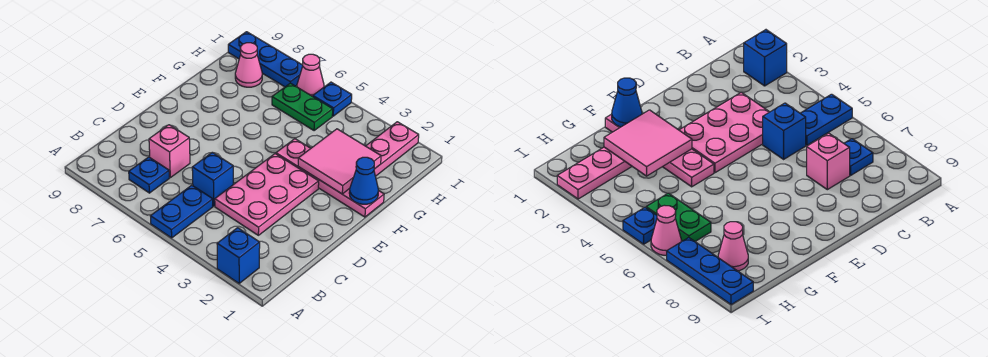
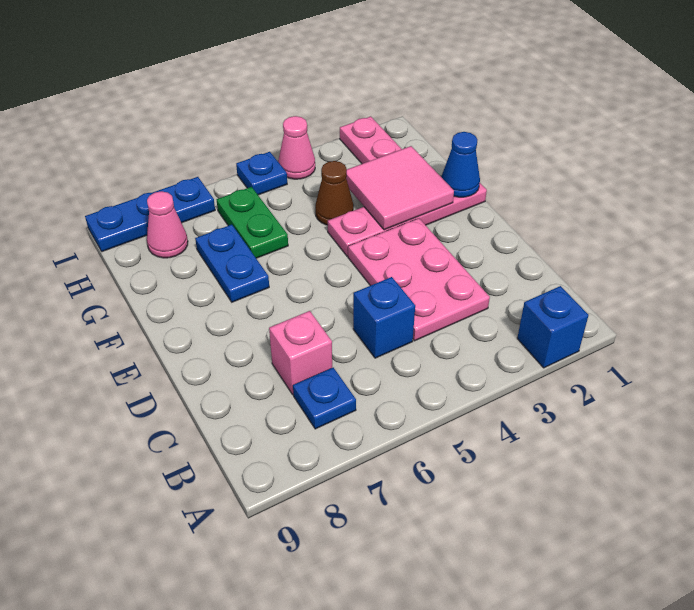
blue 1x2 plate [151,185,213,238] -> blue 1x2 plate moved to [195,225,269,302]
none -> brown 1x1 cone [315,161,354,225]
green 1x2 plate [272,83,333,131] -> green 1x2 plate turned to [217,187,288,258]
pink 1x1 cone [297,54,324,96] -> pink 1x1 cone moved to [278,116,315,179]

